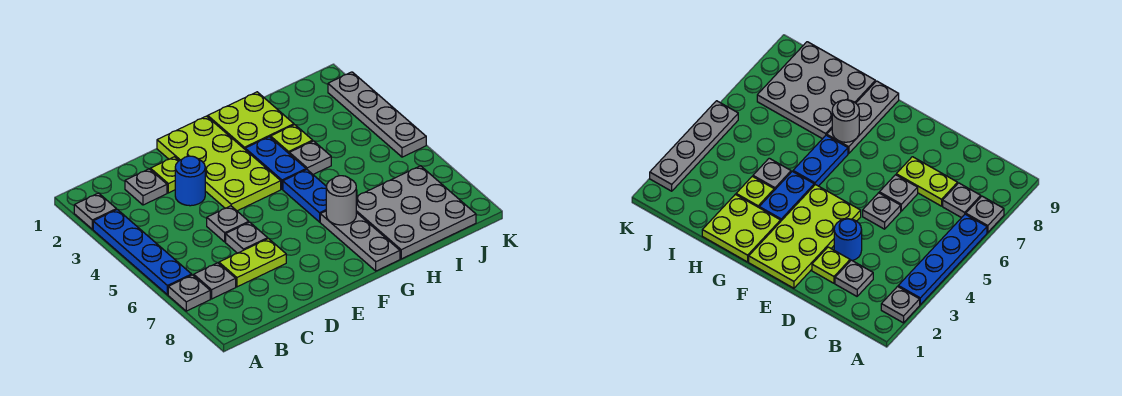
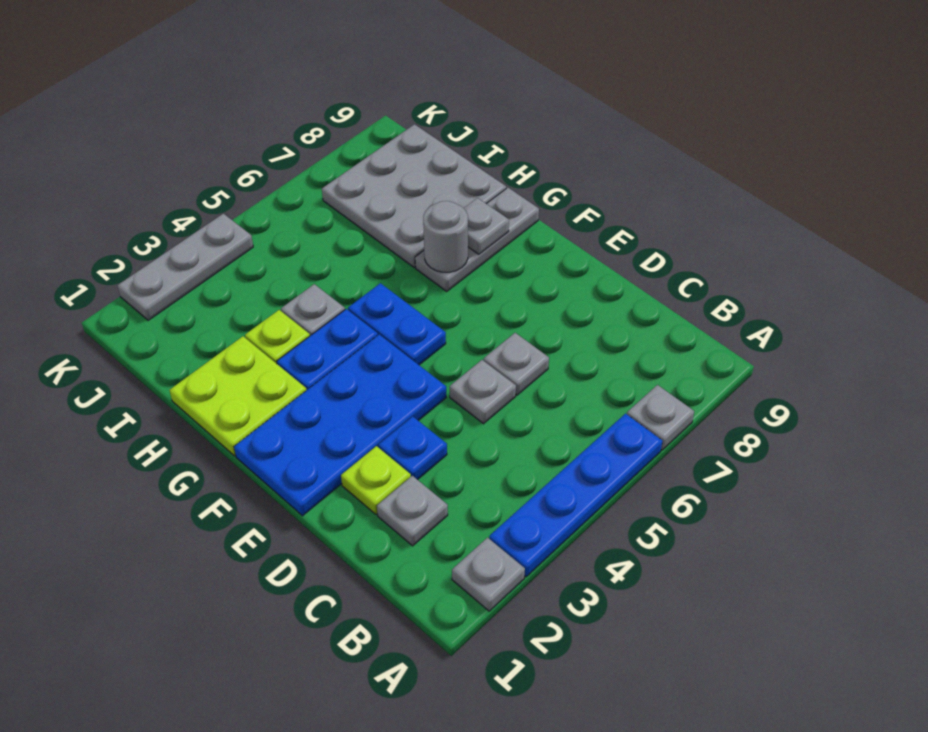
grey 1x1 plate [194,263,236,299] -> grey 1x1 plate moved to [464,198,509,254]
lime 1x2 plate [219,238,286,287] -> none
blue 1x1 round brick [175,156,205,206] -> blue 1x1 plate [378,416,447,480]
lime 2x4 plate [157,116,281,211] -> blue 2x4 plate [234,334,446,516]
blue 1x2 plate [283,170,326,222] -> blue 1x2 plate turned to [348,283,446,365]
grey 1x4 plate [328,72,426,157] -> grey 1x3 plate [117,214,253,320]

